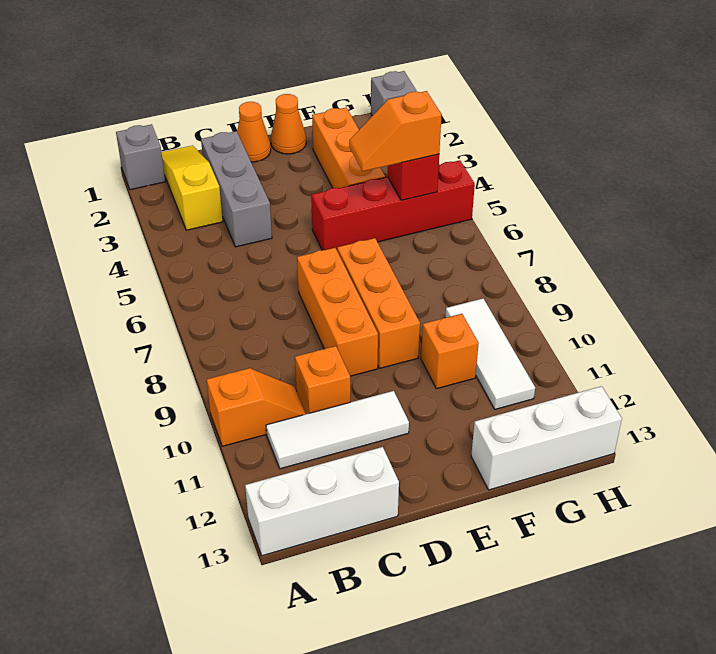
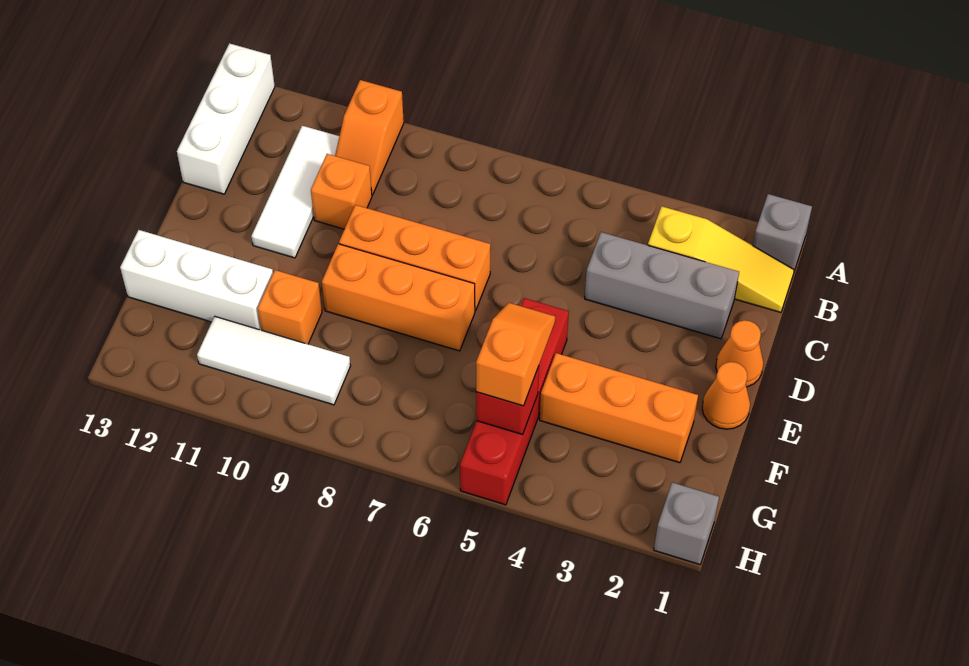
white 1x3 brick [471,386,622,490] -> white 1x3 brick turned to [120,230,273,330]

